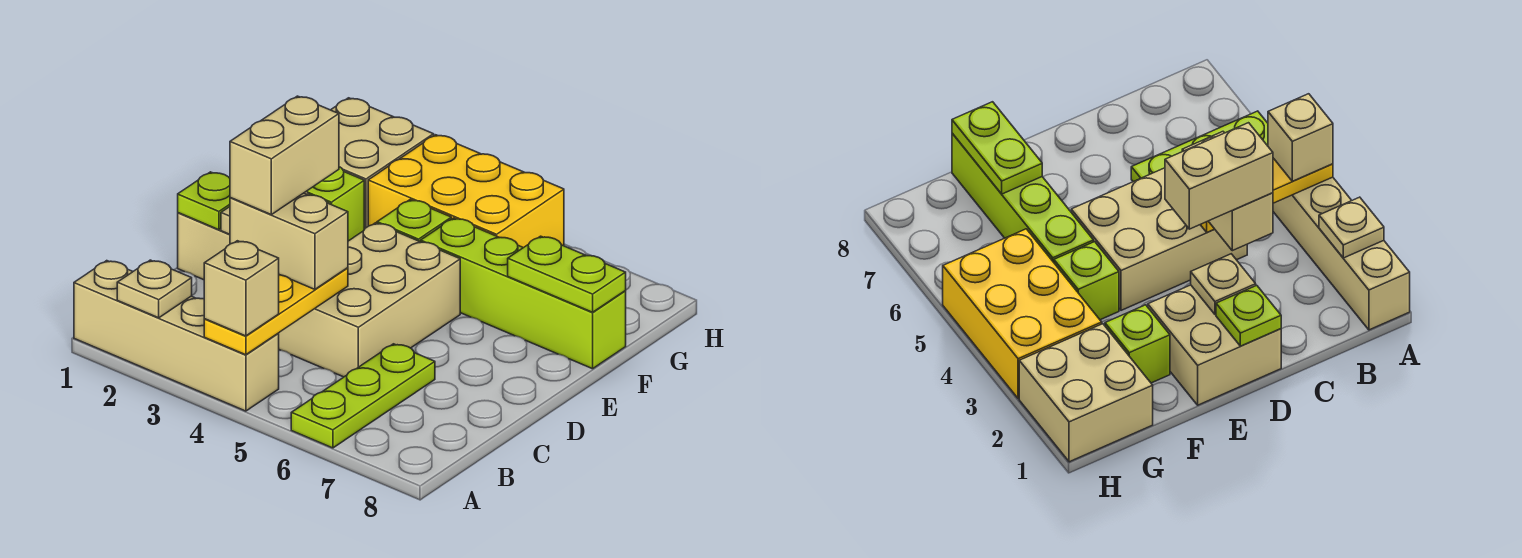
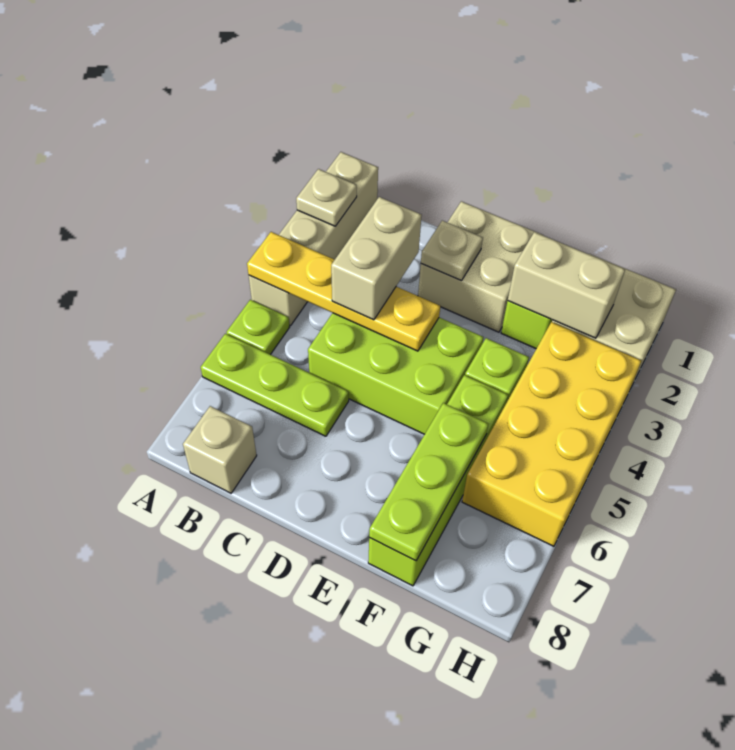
yellow 1x3 plate [204,268,348,355] -> yellow 1x4 plate [247,232,440,351]
tan 1x1 brick [204,241,279,336] -> tan 1x1 brick moved to [183,406,257,493]
tan 1x2 brick [230,96,339,215] -> tan 1x2 brick moved to [508,232,625,338]
tan 2x3 brick [278,223,460,377] -> lime 2x3 brick [308,313,484,434]
lime 1x1 plate [178,172,230,230] -> lime 1x1 plate moved to [227,300,290,354]
lime 1x2 plate [508,236,626,312] -> lime 1x3 plate [369,403,488,561]
yellow 2x3 brick [368,135,564,248] -> yellow 2x4 brick [462,322,641,546]

